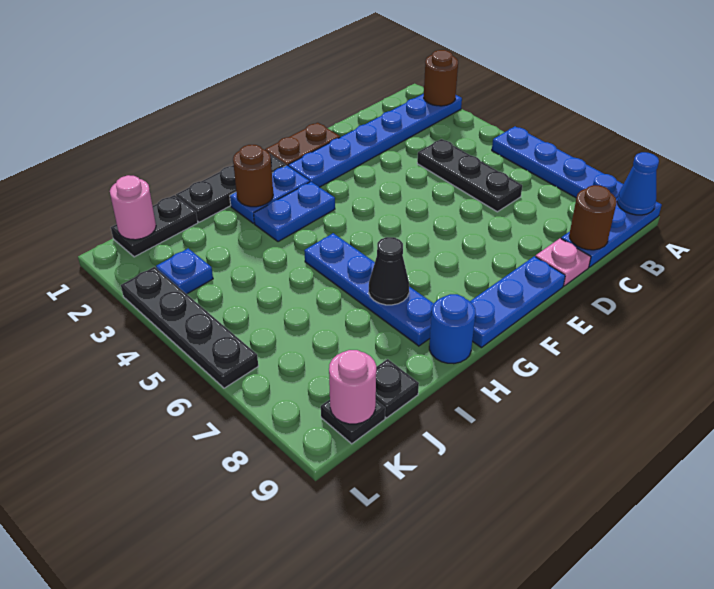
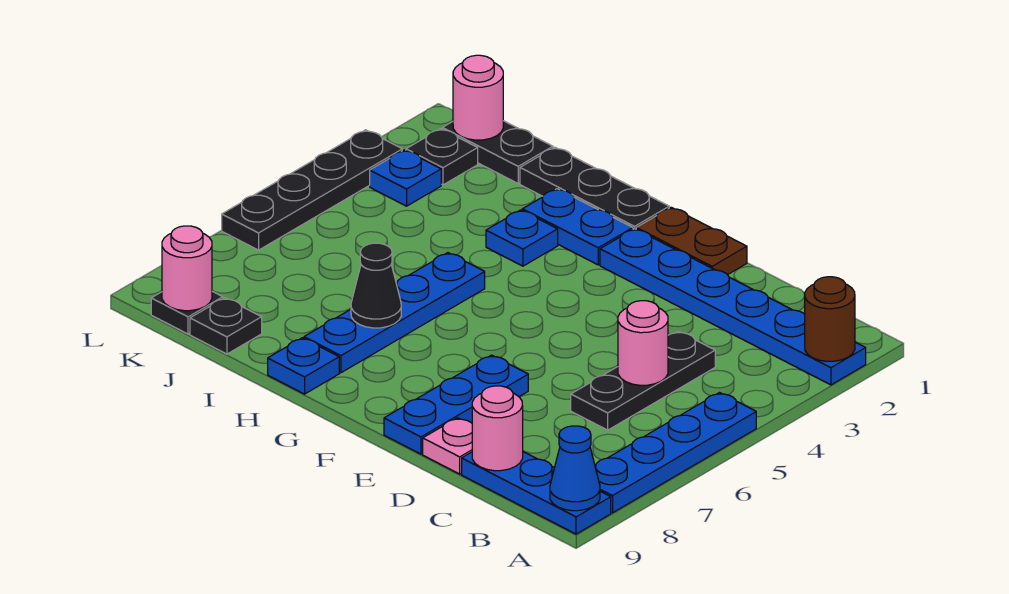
none -> pink 1x1 round brick [618,301,668,385]
brown 1x1 round brick [569,185,617,250] -> pink 1x1 round brick [472,386,523,471]
blue 1x3 plate [470,256,565,348] -> blue 1x3 plate turned to [384,355,528,454]
blue 1x2 plate [254,182,335,242] -> blue 1x1 plate [486,210,558,266]
brown 1x1 round brick [233,145,273,207] -> none
blue 1x1 round brick [429,294,476,364] -> blue 1x1 plate [268,338,339,394]
none -> black 1x1 plate [406,129,478,185]

